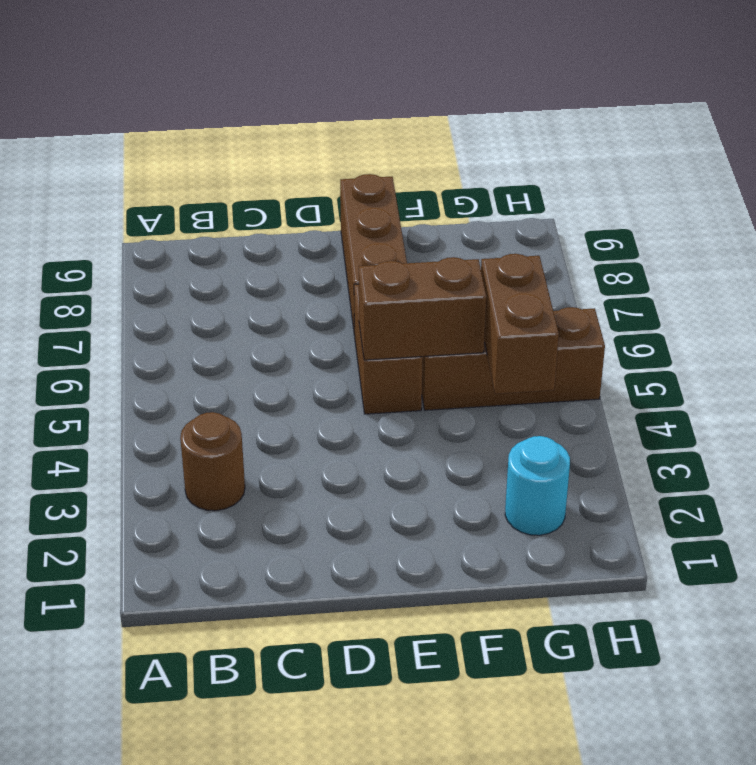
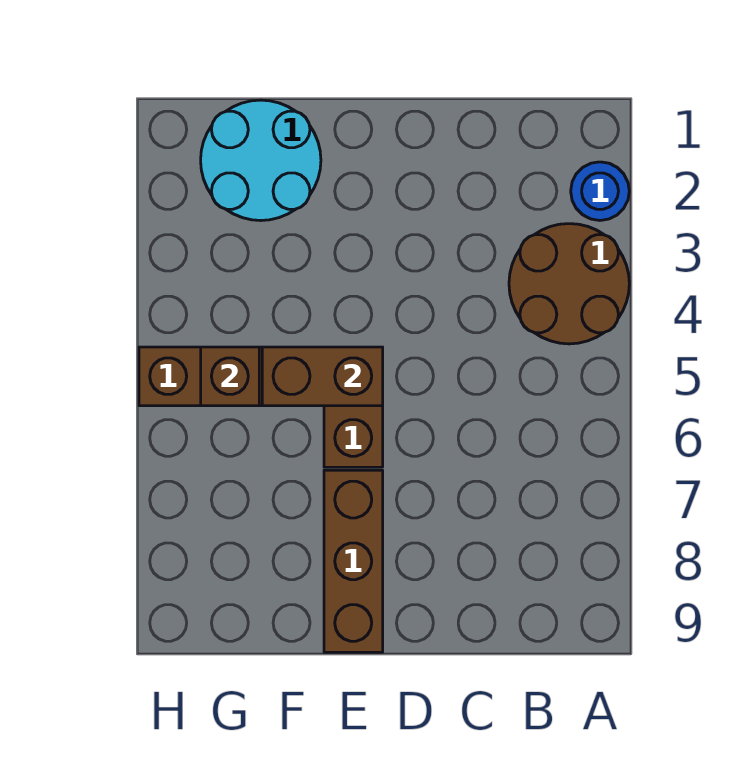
none -> blue 1x1 round brick [571,162,629,220]
brown 1x1 round brick [180,412,245,511] -> brown 2x2 round brick [509,224,629,344]
cyan 1x1 round brick [505,436,570,535] -> cyan 2x2 round brick [201,100,321,221]
brown 1x2 brick [481,254,559,394] -> brown 1x1 brick [201,347,259,406]

